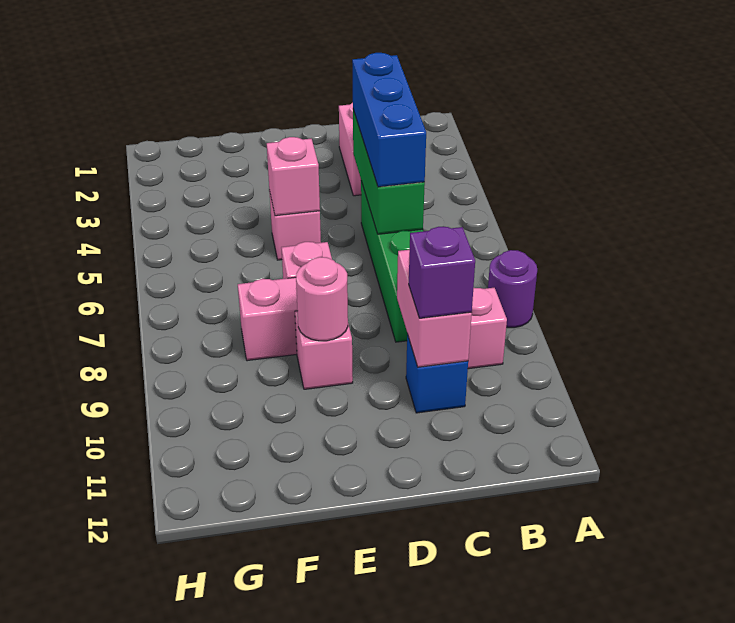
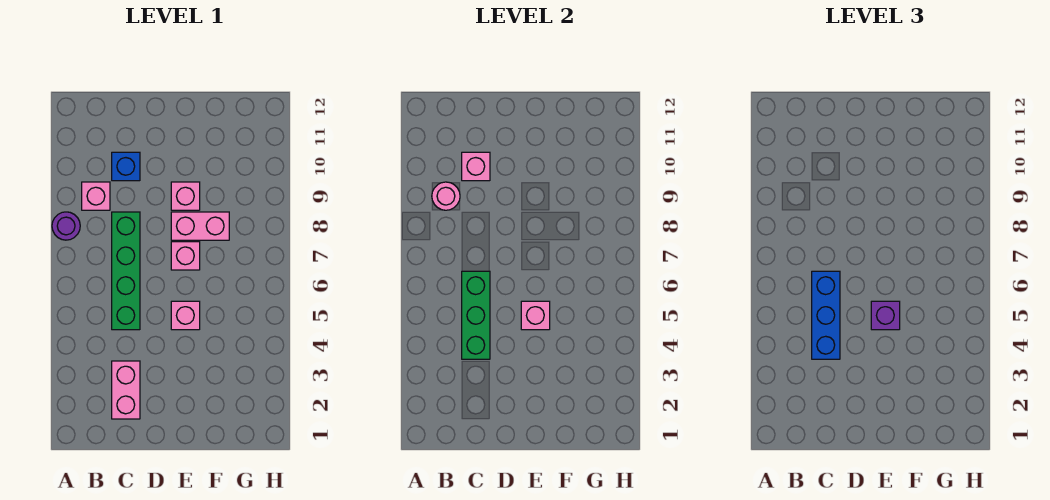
pink 1x2 brick [397,250,472,367] -> pink 1x1 brick [462,152,490,181]
purple 1x1 brick [409,227,475,318] -> purple 1x1 brick moved to [871,301,900,330]
pink 1x1 round brick [296,257,348,341] -> pink 1x1 round brick moved to [432,182,460,210]

